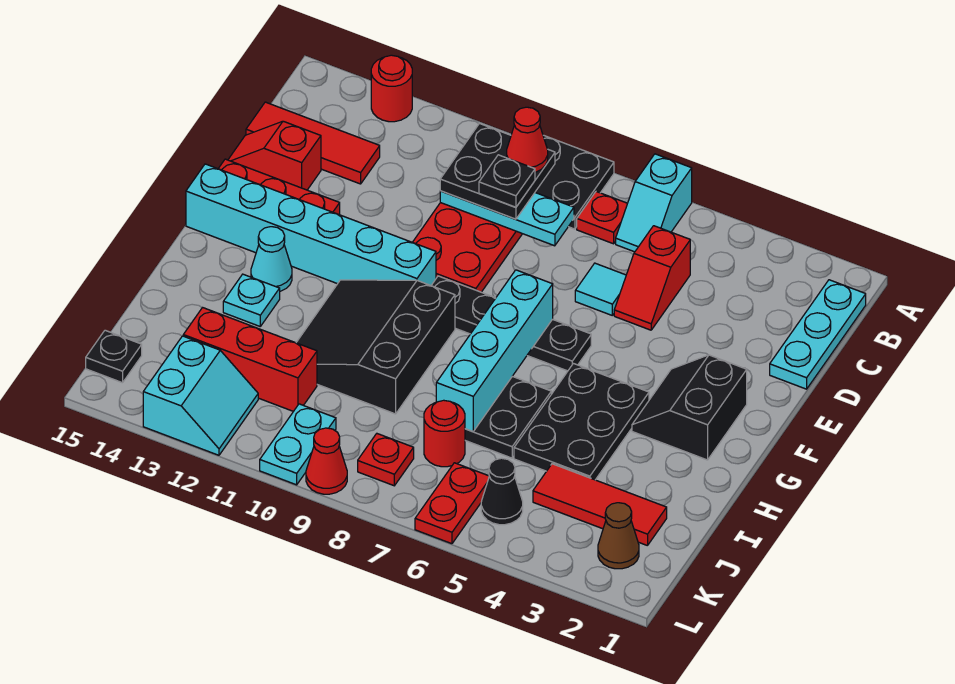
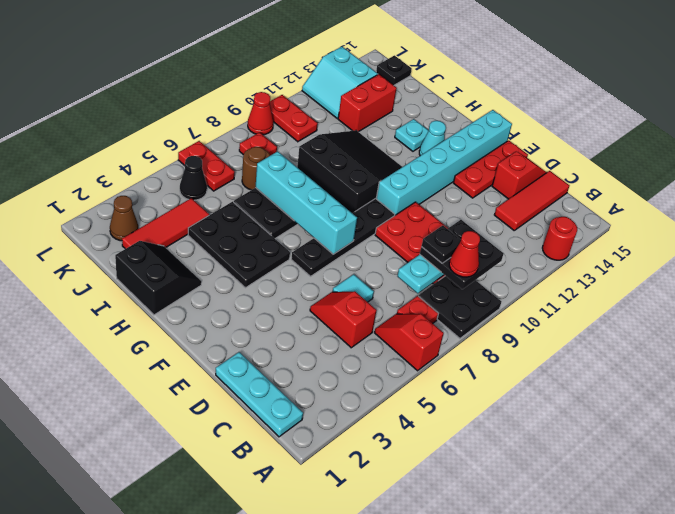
cyan 1x2 slope [616,154,692,252] -> red 1x2 slope [375,314,444,371]
black 2x2 slope [632,355,747,460] -> black 2x2 slope moved to [115,241,201,315]
red 1x1 round brick [424,400,465,467] -> brown 1x1 round brick [242,147,270,190]
red 1x3 brick [183,308,317,411] -> red 1x2 brick [338,74,397,132]
cyan 1x2 plate [260,404,336,485] -> red 1x2 plate [270,95,318,142]

